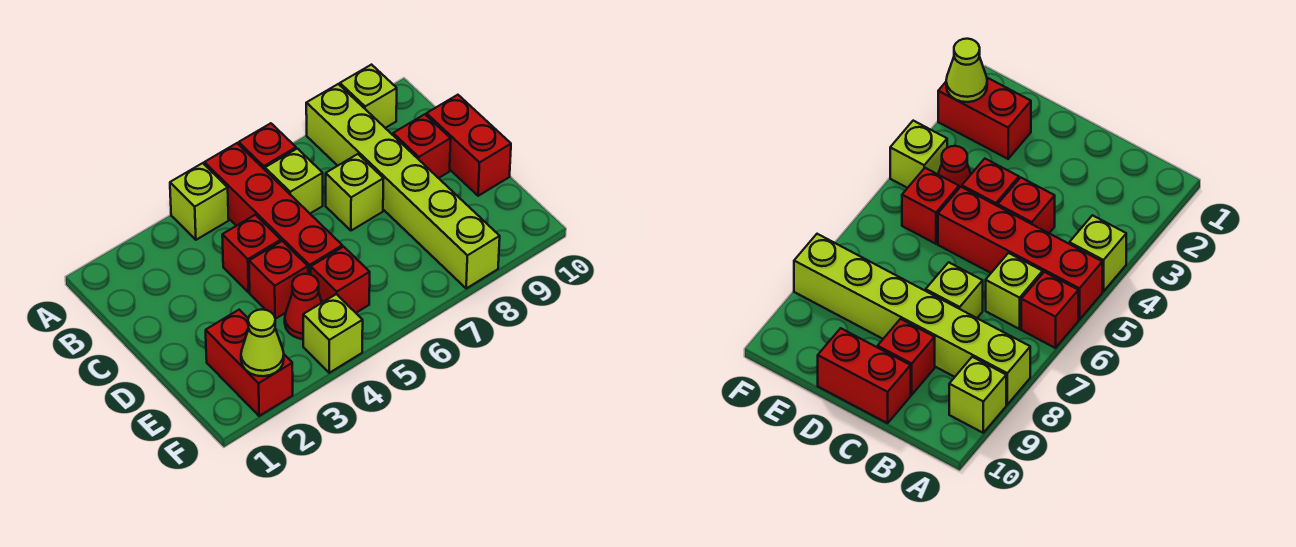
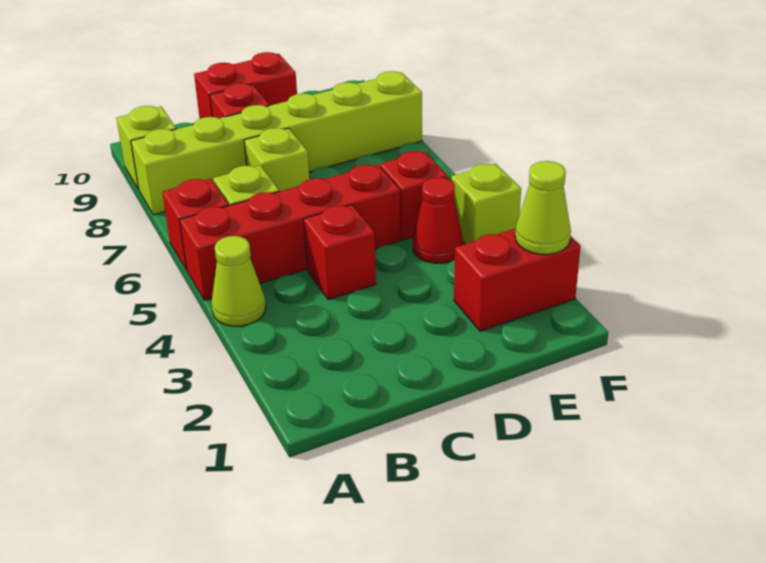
lime 1x1 brick [170,163,229,240] -> lime 1x1 cone [211,236,266,326]
red 1x1 brick [249,241,308,319] -> none

